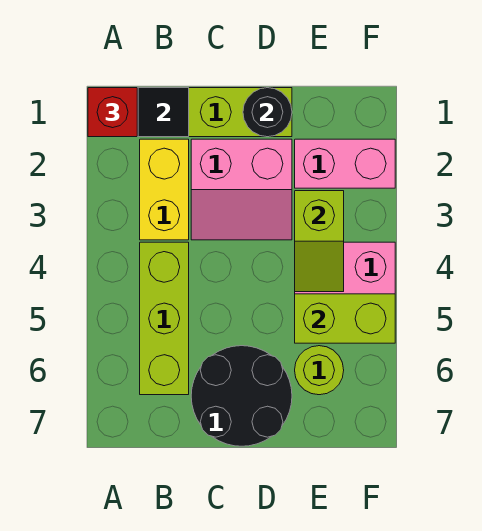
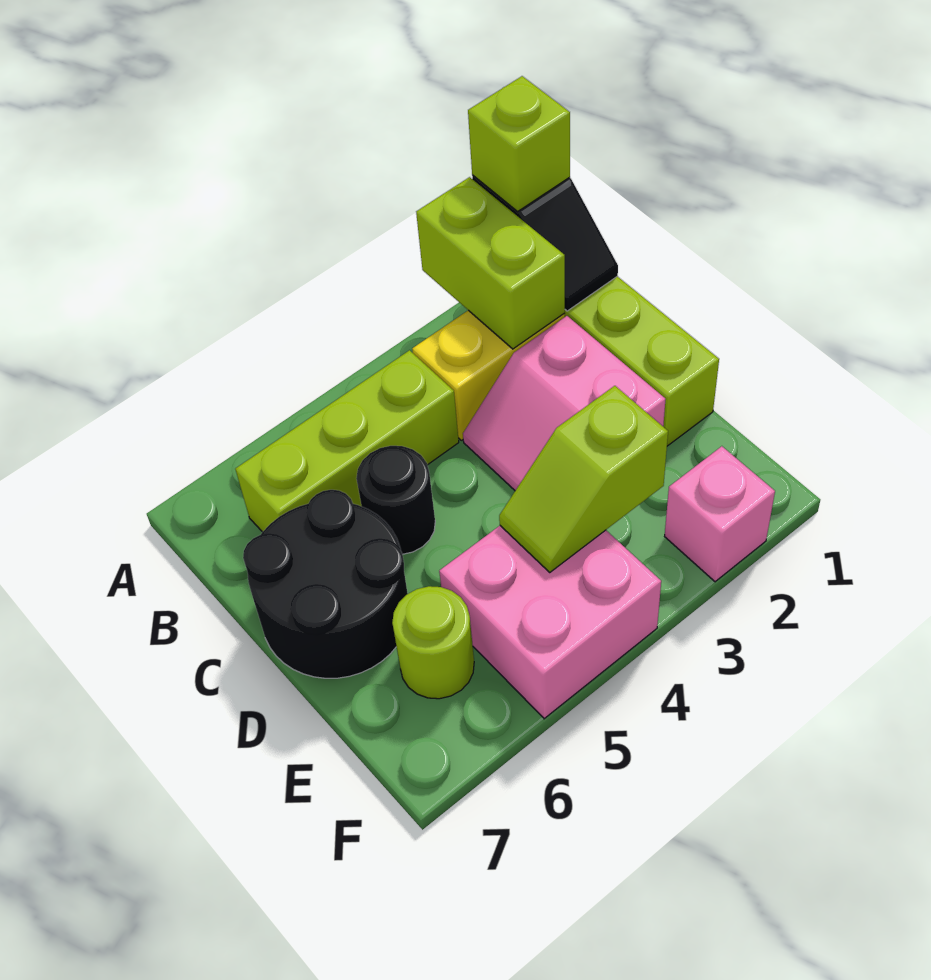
red 1x1 brick [88,88,137,137] -> lime 1x1 brick [468,76,570,211]
black 1x1 round brick [243,88,292,137] -> black 1x1 round brick moved to [356,446,435,554]
pink 1x2 brick [295,139,395,188] -> pink 1x1 brick [665,446,775,582]
lime 1x2 brick [295,294,395,343] -> lime 1x2 brick moved to [416,177,565,349]

